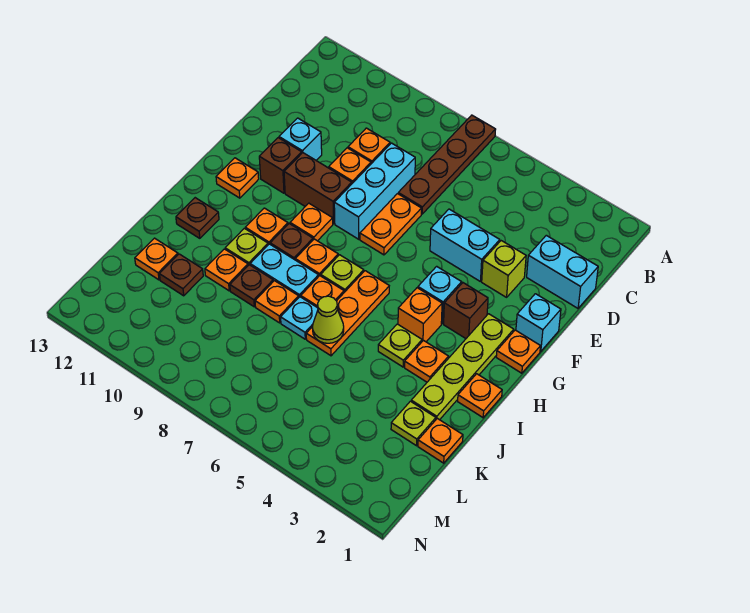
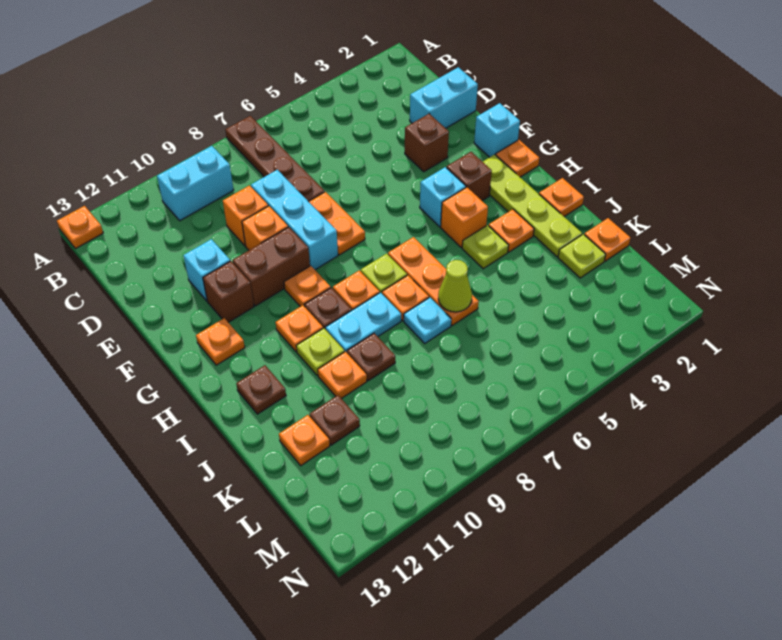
lime 1x1 brick [482,241,526,297] -> brown 1x1 brick [405,114,449,172]
cyan 1x2 brick [430,209,500,281] -> cyan 1x2 brick moved to [157,146,234,221]
orange 1x1 plate [255,281,299,323] -> orange 1x1 plate moved to [57,206,103,249]

